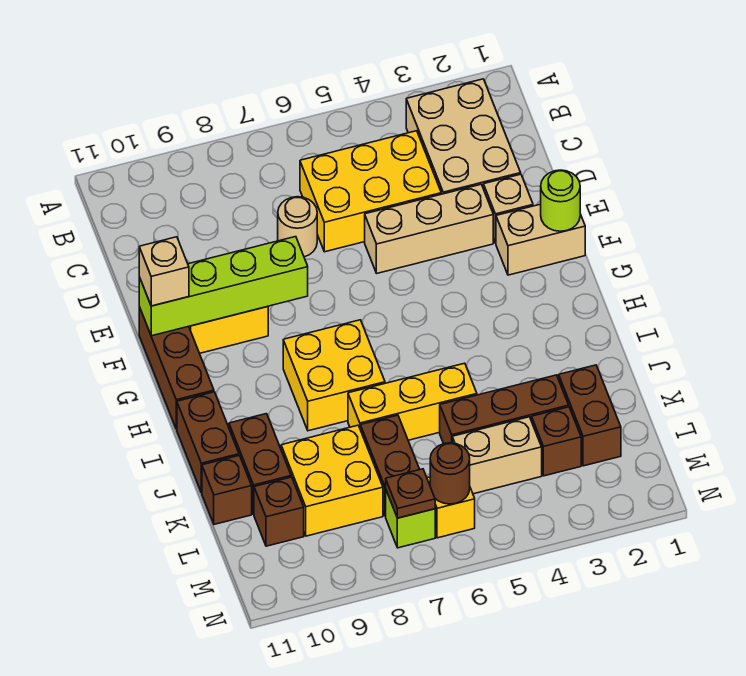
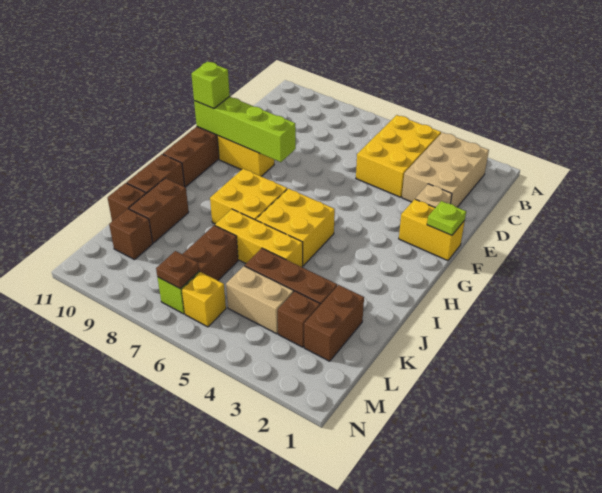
yellow 2x3 brick [300,131,441,252] -> yellow 2x3 brick turned to [356,115,441,197]
tan 1x1 round brick [278,197,317,257] -> none
tan 1x3 brick [365,184,493,273] -> none
tan 1x2 brick [496,204,585,275] -> yellow 1x2 brick [399,199,465,261]
lime 1x1 round brick [541,170,580,231] -> lime 1x1 plate [427,201,466,235]
tan 1x1 brick [139,237,189,306] -> lime 1x1 brick [192,62,230,109]
yellow 2x2 brick [281,425,383,536] -> yellow 2x2 brick moved to [256,189,335,266]
brown 1x1 round brick [430,443,470,504] -> none

